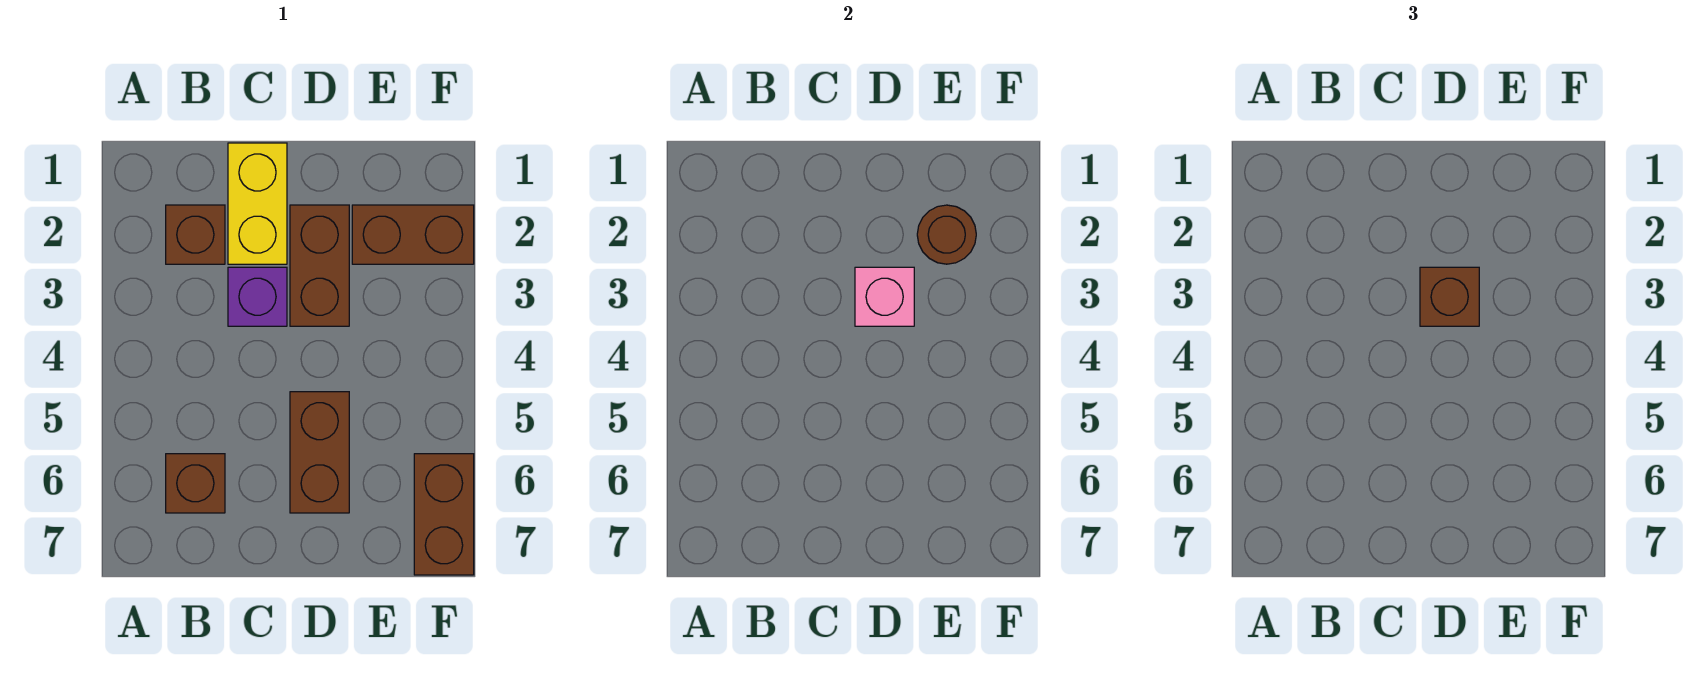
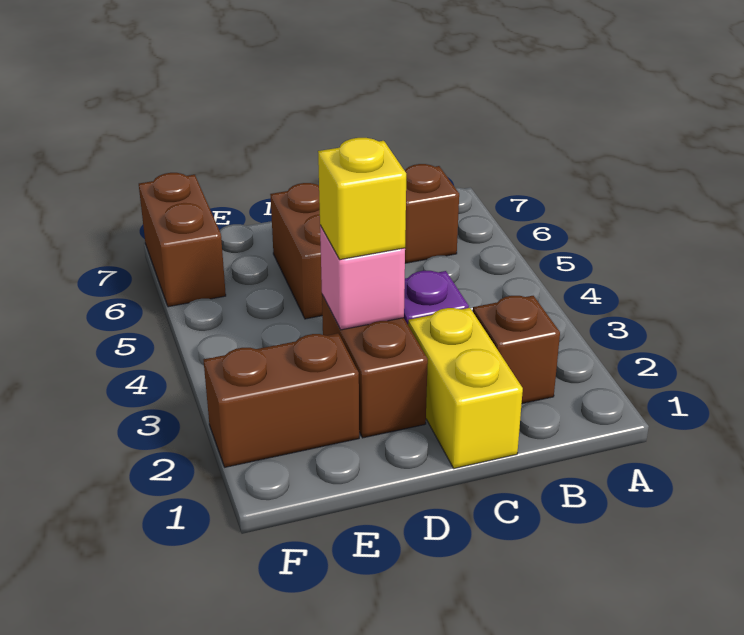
brown 1x1 brick [1420,267,1479,326] -> yellow 1x1 brick [318,138,406,260]
brown 1x1 round brick [917,205,976,264] -> none

